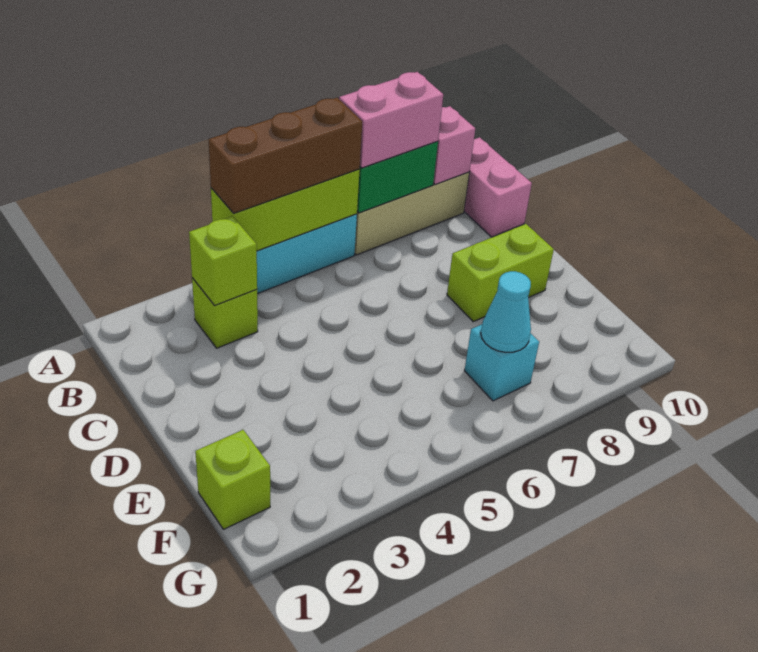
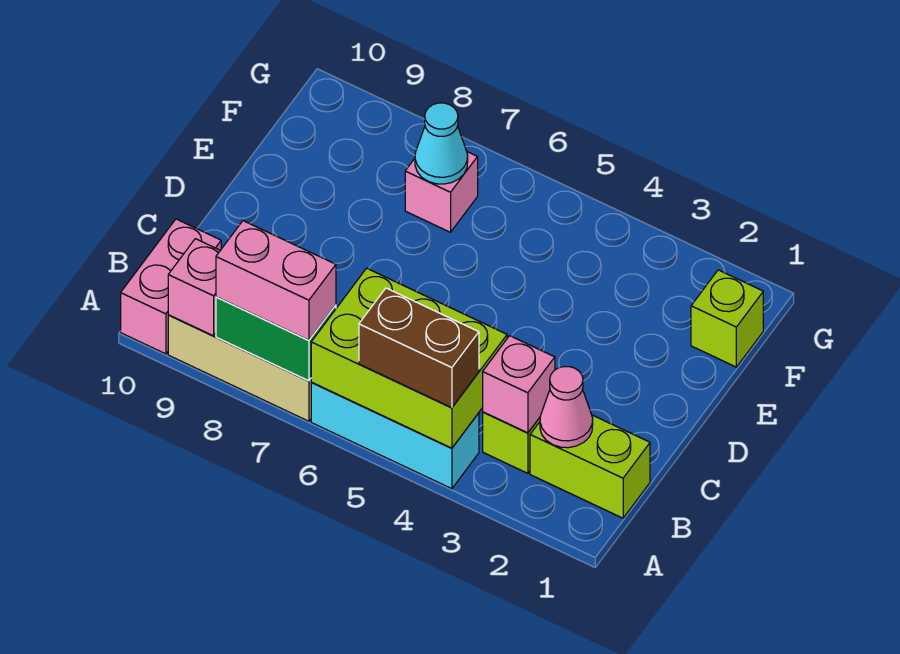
lime 1x3 brick [211,169,360,251] -> lime 2x3 brick [311,268,507,448]
brown 1x3 brick [209,98,362,213] -> brown 1x2 brick [359,288,479,408]
none -> pink 1x1 cone [540,367,593,448]
lime 1x1 brick [189,216,257,306] -> pink 1x1 brick [483,336,555,433]
lime 1x2 brick [447,224,554,322] -> lime 1x2 brick moved to [530,415,650,518]
cyan 1x1 brick [464,324,539,401] -> pink 1x1 brick [405,152,478,232]

